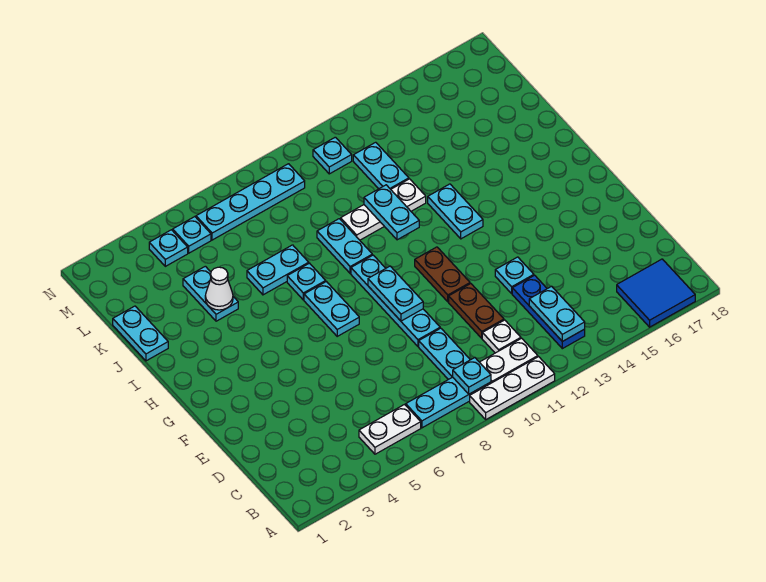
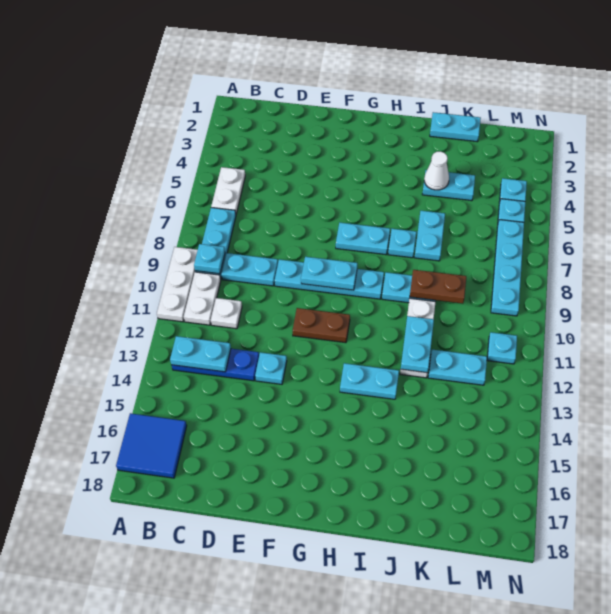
brown 1x2 plate [449,284,504,338] -> brown 1x2 plate moved to [410,270,466,304]
cyan 1x2 plate [364,185,419,240] -> cyan 1x2 plate turned to [401,316,434,373]

